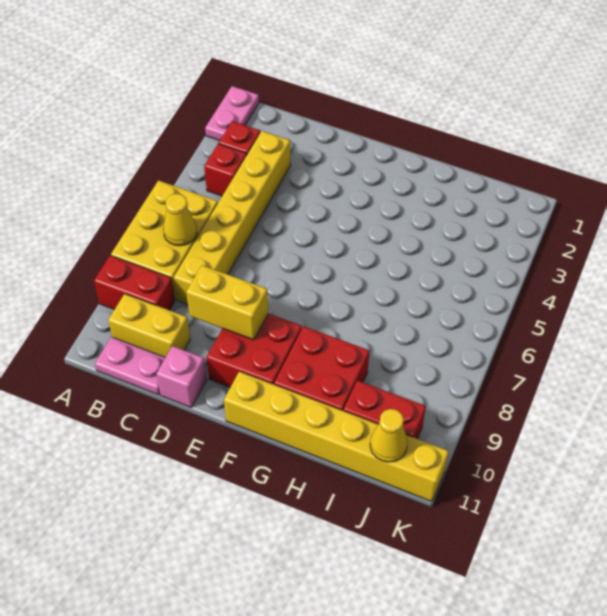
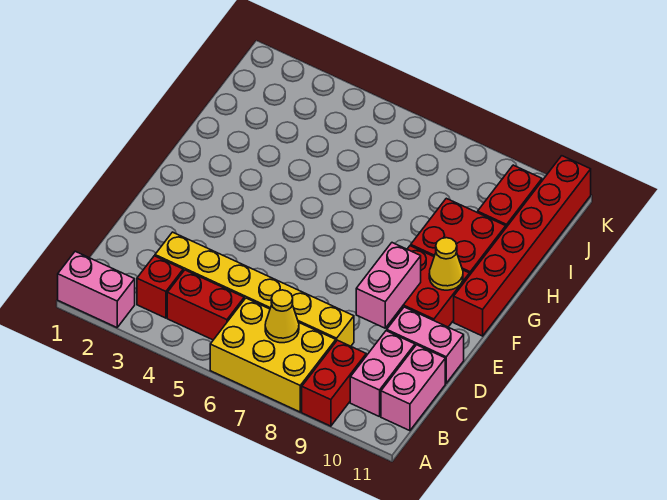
pink 1x2 plate [205,86,259,140] -> pink 1x2 brick [58,251,135,327]
red 1x1 brick [204,144,247,196] -> red 1x2 brick [167,270,244,340]
yellow 1x2 brick [108,294,190,357] -> pink 1x2 brick [350,331,415,417]
pink 1x2 plate [95,337,165,395] -> pink 1x2 brick [381,345,445,431]
yellow 1x2 brick [186,265,268,340] -> pink 1x2 brick [356,243,421,328]
pink 1x1 brick [156,346,207,407] -> pink 1x2 brick [387,307,464,383]
yellow 1x6 brick [224,371,449,502] -> red 1x6 brick [454,156,591,336]
yellow 1x1 cone [370,409,408,462] -> yellow 1x1 cone moved to [429,238,463,290]

